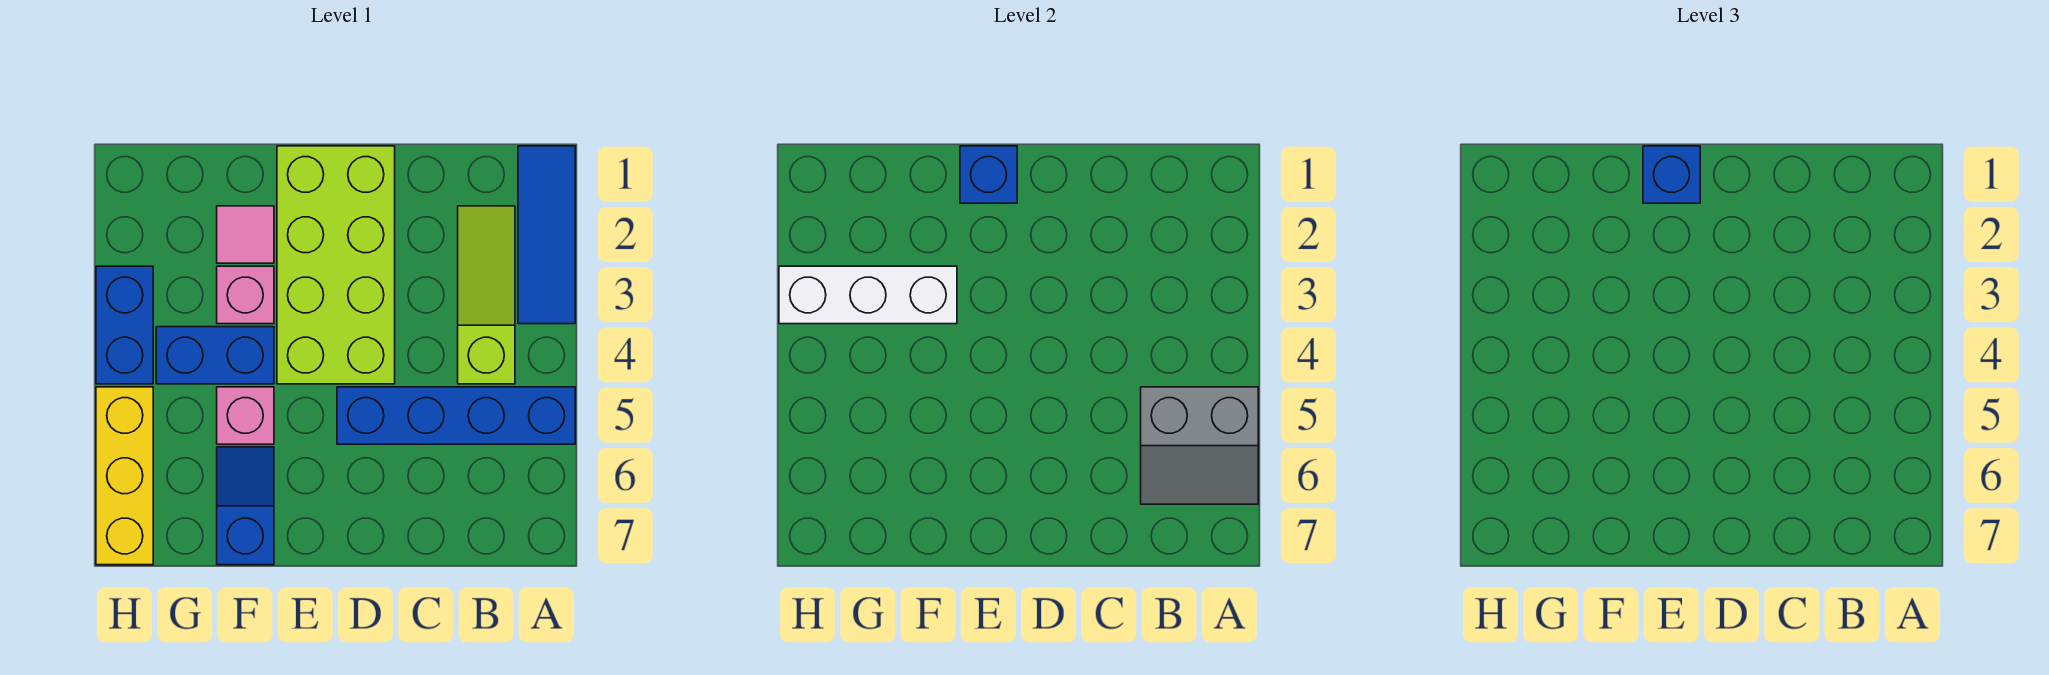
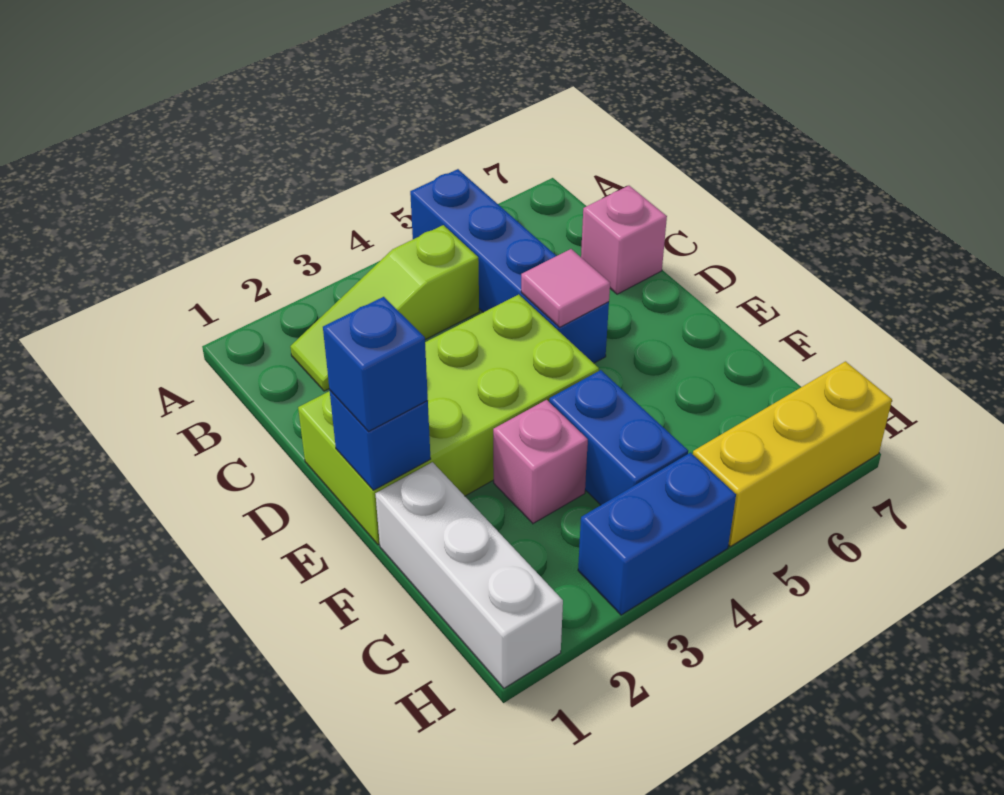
blue 1x3 tile [518,146,575,324] -> none
grey 2x2 slope [1141,387,1258,504] -> none
pink 1x1 tile [217,206,274,263] -> pink 1x1 tile moved to [521,249,610,327]
white 1x3 brick [779,266,957,324] -> white 1x3 brick moved to [376,462,563,688]
pink 1x1 brick [217,387,274,444] -> pink 1x1 brick moved to [581,186,667,294]
blue 1x2 slope [217,447,274,565] -> none

